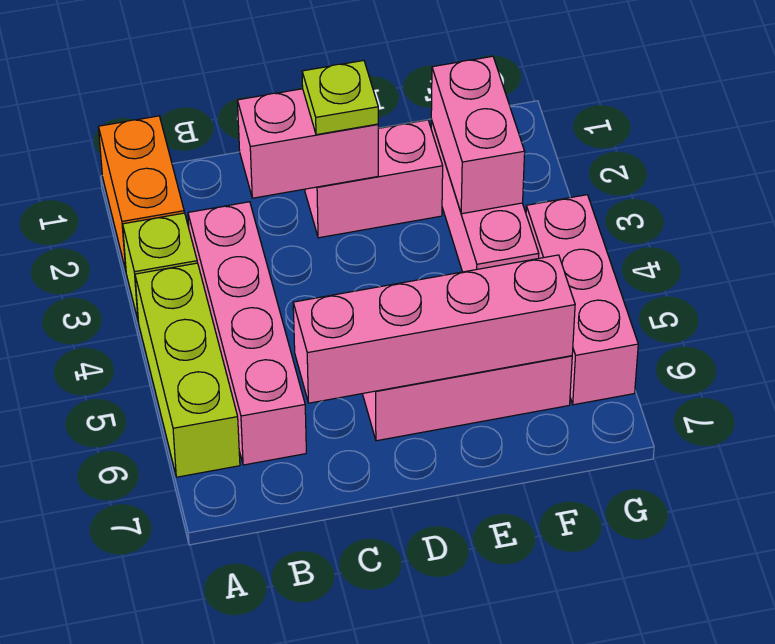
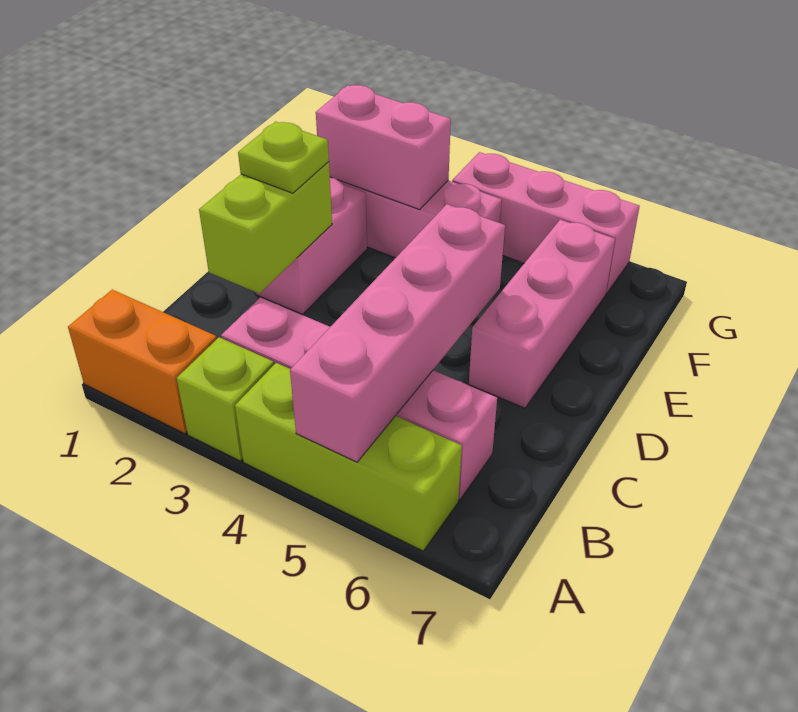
pink 1x2 brick [237,89,378,198] -> lime 1x2 brick [199,162,332,294]
pink 1x4 brick [293,255,575,403] -> pink 1x4 brick moved to [290,204,505,462]

